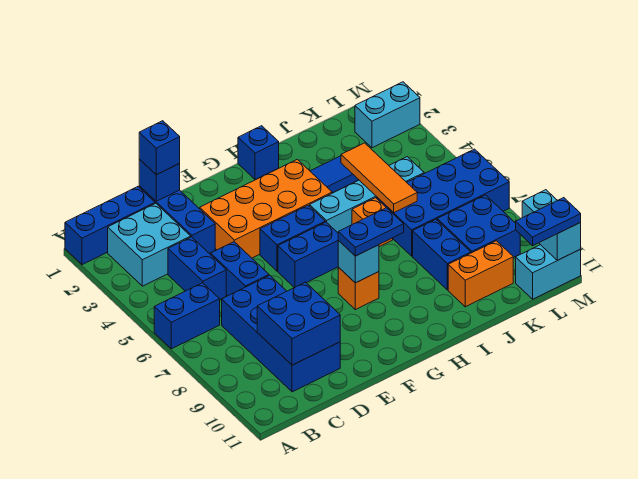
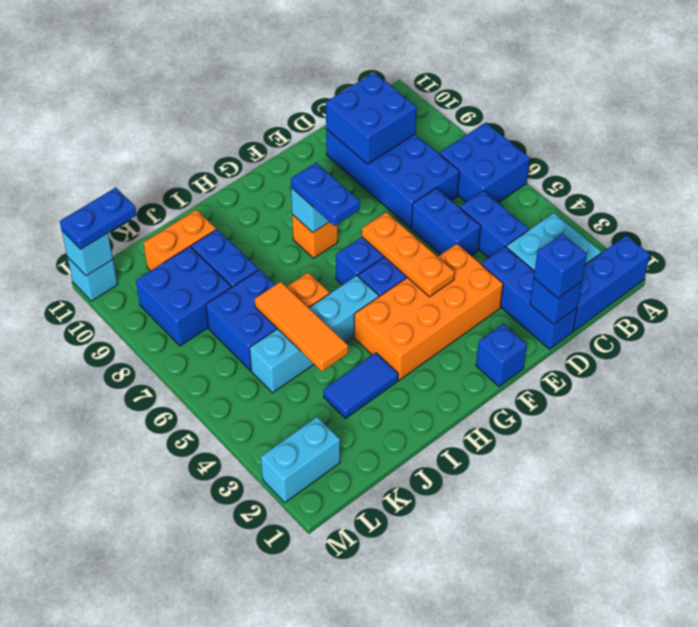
blue 1x2 brick [154,283,220,349] -> blue 2x2 brick [439,123,530,203]
none -> orange 1x3 plate [362,212,455,297]
blue 1x2 plate [338,208,404,256] -> blue 1x2 plate turned to [291,163,360,226]
blue 1x1 brick [238,126,279,180] -> blue 1x1 brick moved to [476,324,527,387]
blue 2x4 brick [377,149,509,256] -> blue 2x2 brick [206,270,277,371]
cyan 1x2 brick [516,245,581,299] -> cyan 1x1 brick [67,257,118,301]
cyan 1x2 brick [522,190,581,260] -> cyan 1x1 brick [62,231,113,276]

